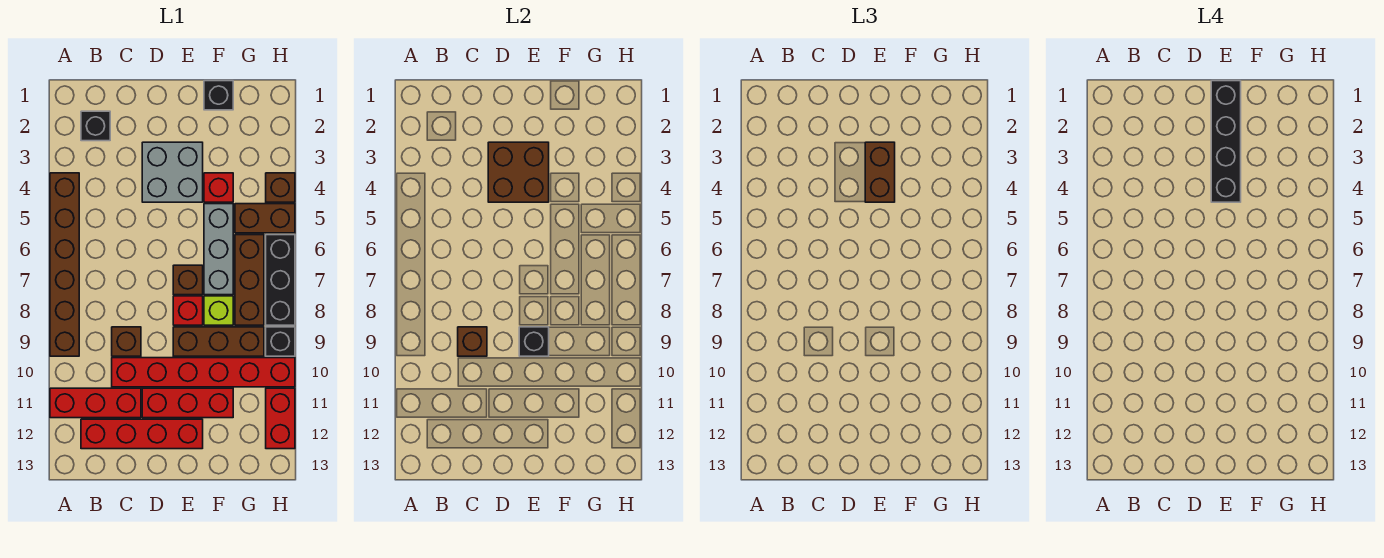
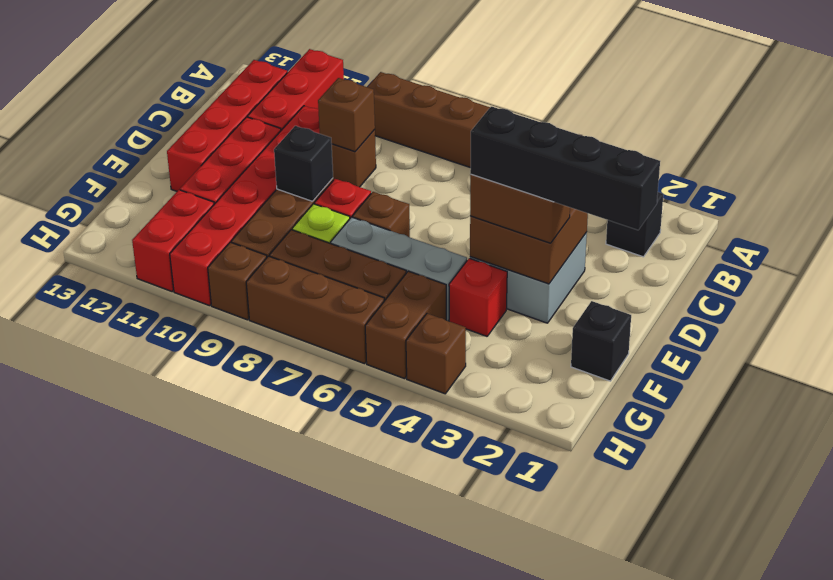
black 1x3 brick [266,235,295,325] -> brown 1x3 brick [246,256,385,364]
black 1x1 brick [266,327,295,356] -> brown 1x1 brick [208,242,267,320]
red 1x2 brick [266,388,295,449] -> red 1x2 brick turned to [132,190,214,291]

